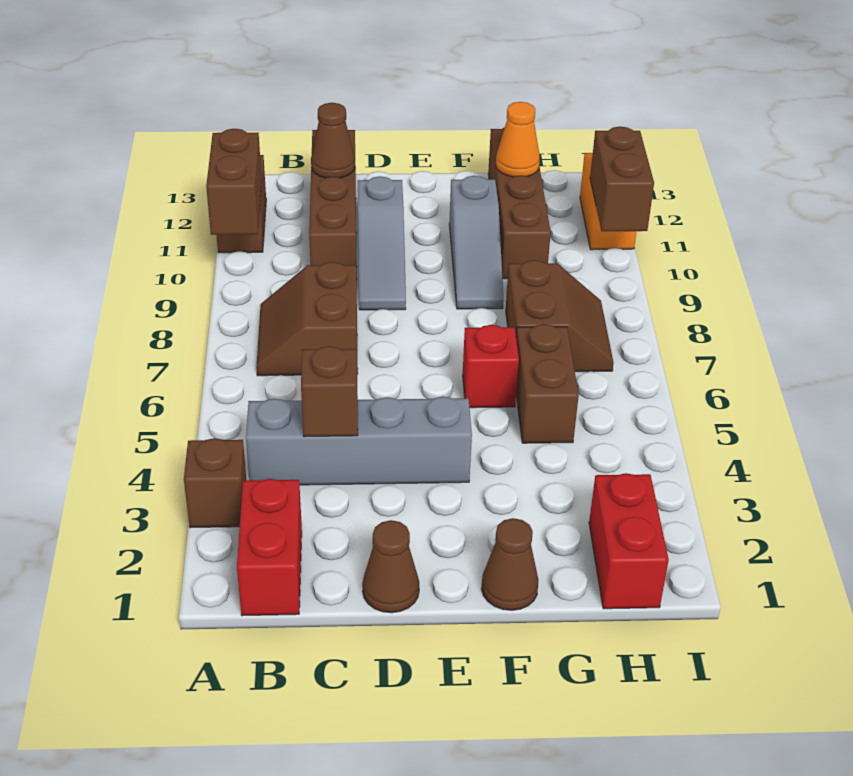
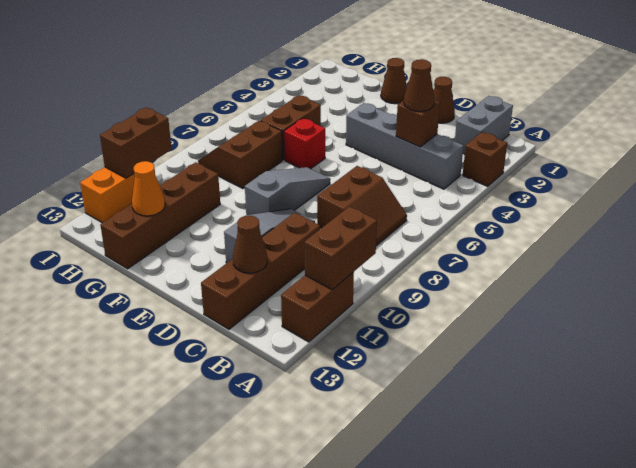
red 1x2 brick [237,479,302,616] -> grey 1x2 brick [455,96,513,155]
none -> brown 1x1 cone [404,59,434,112]
grey 1x3 slope [449,176,504,309] -> grey 1x3 slope moved to [245,167,330,215]
red 1x2 brick [589,473,669,609] -> none

